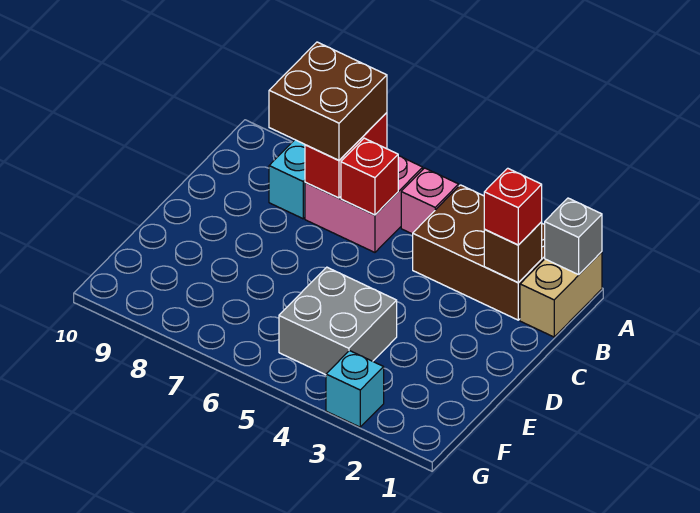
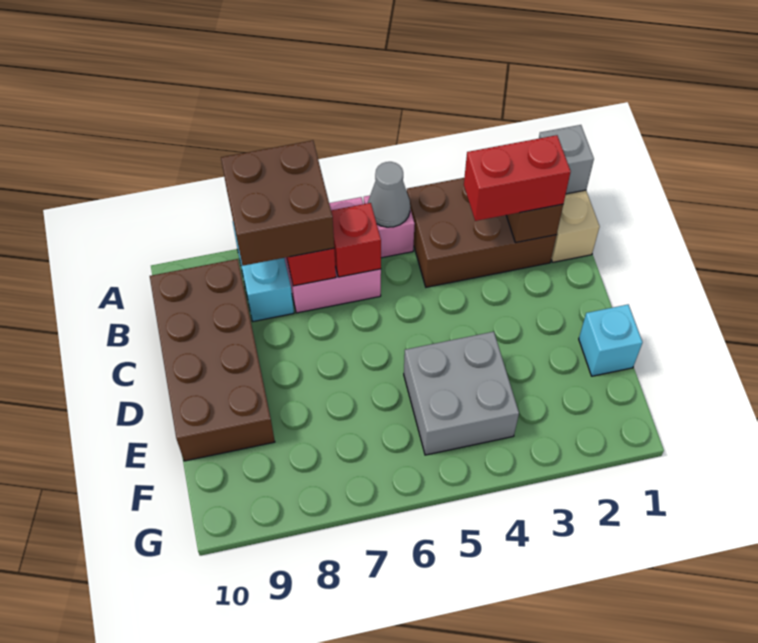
none -> grey 1x1 cone [368,162,410,227]
red 1x1 brick [484,168,542,245] -> red 1x2 brick [464,135,571,221]
none -> brown 2x4 brick [150,259,275,461]
cyan 1x1 brick [326,351,384,427] -> cyan 1x1 brick moved to [579,305,643,376]

